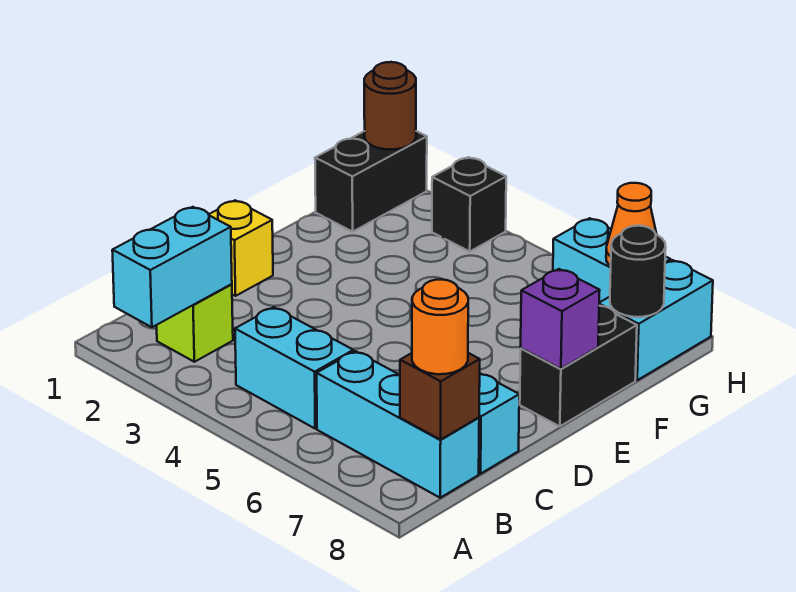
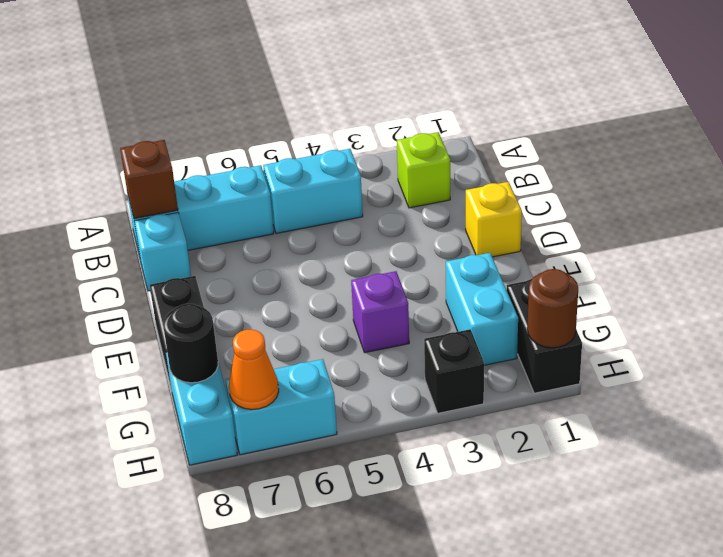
cyan 1x2 brick [112,207,232,327] -> cyan 1x2 brick moved to [446,253,518,365]
orange 1x1 round brick [412,279,468,374] -> none
purple 1x1 brick [521,269,600,369] -> purple 1x1 brick moved to [351,271,409,353]

